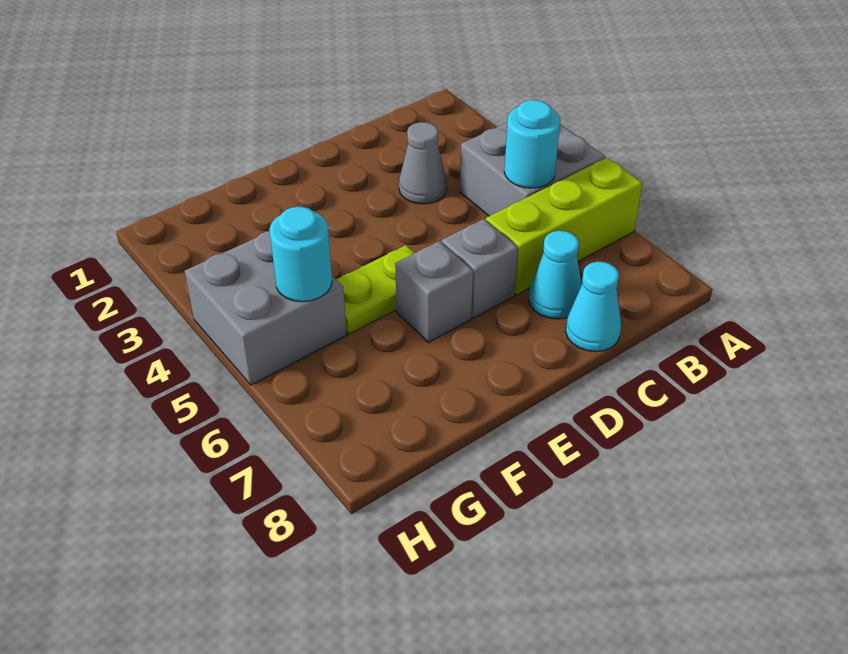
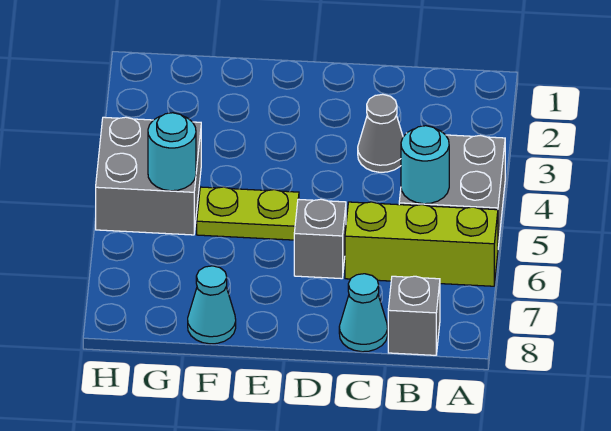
cyan 1x1 cone [529,231,582,319] -> cyan 1x1 cone moved to [188,266,236,344]
grey 1x1 brick [395,241,473,343] -> grey 1x1 brick moved to [388,276,440,355]

